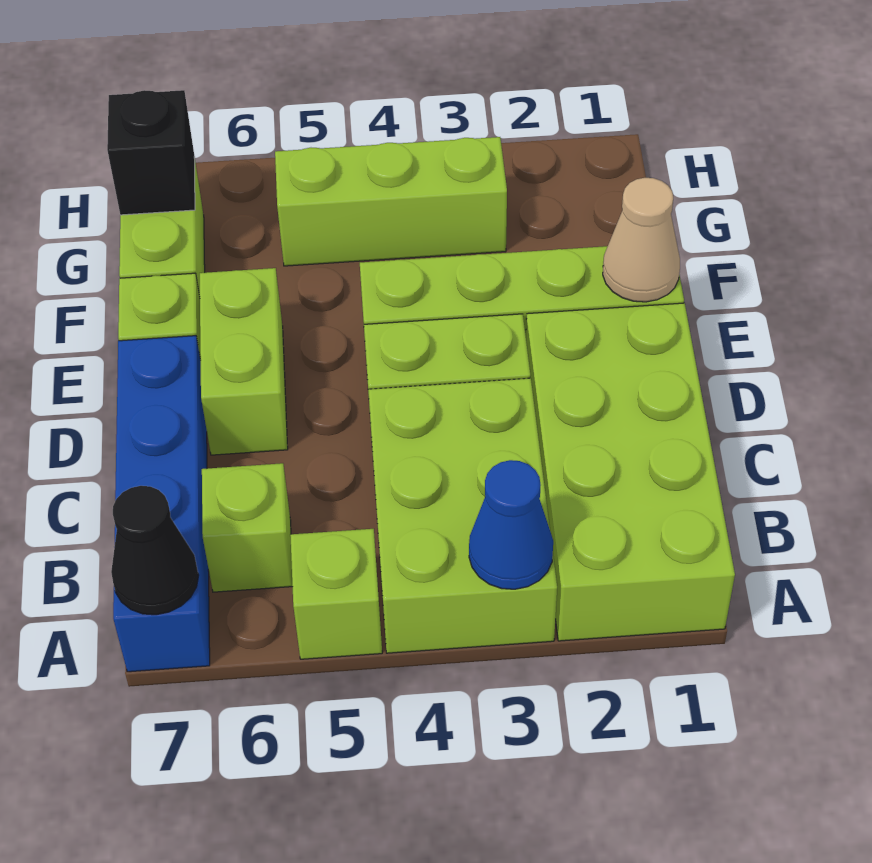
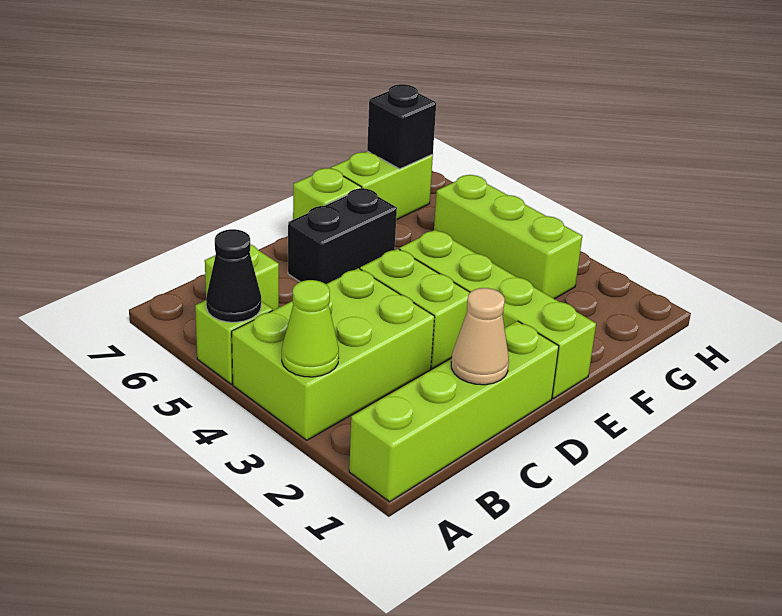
lime 2x4 brick [526,303,735,641] -> lime 1x4 brick [349,321,559,502]
blue 1x1 cone [469,460,553,589] -> lime 1x1 cone [282,280,339,377]
blue 1x4 brick [113,336,210,672] -> none
black 1x1 cone [111,486,199,615] -> black 1x1 cone moved to [206,229,261,322]
lime 1x2 brick [200,268,288,455] -> black 1x2 brick [288,188,397,284]
tan 1x1 cone [603,178,680,302] -> tan 1x1 cone moved to [451,288,509,385]

